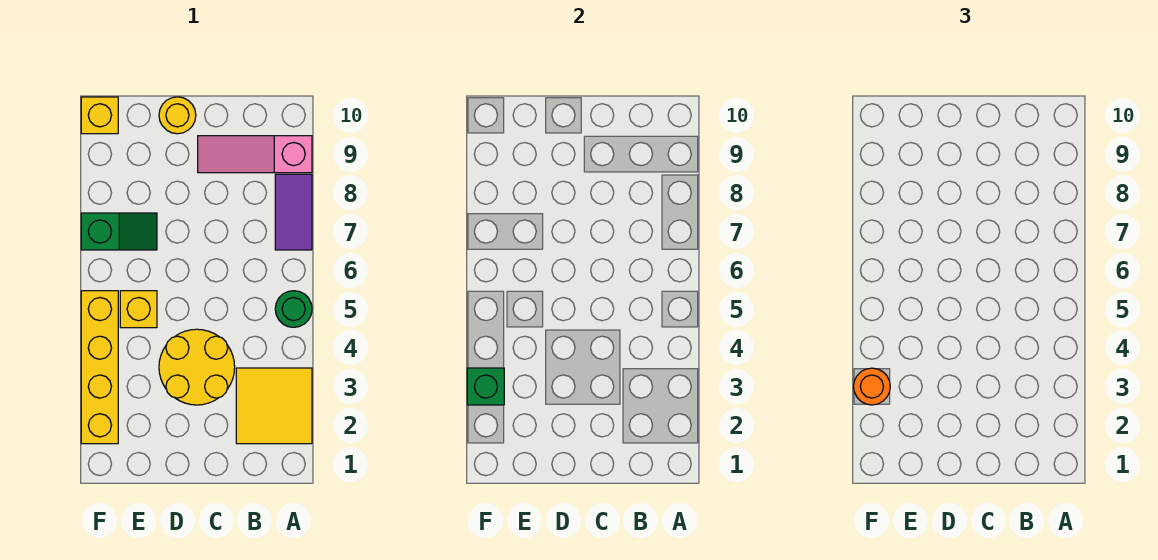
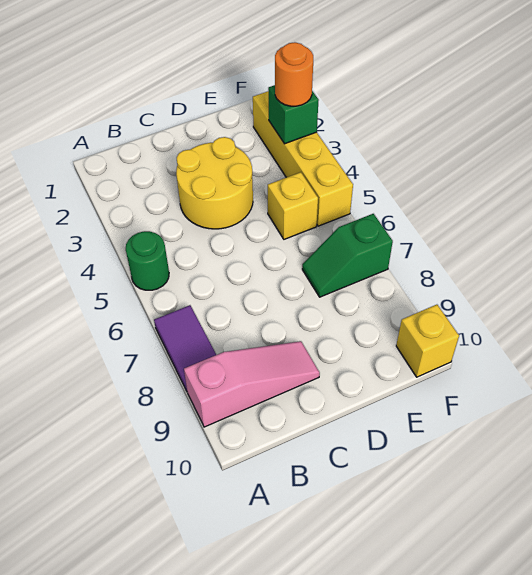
yellow 2x2 tile [236,368,312,444] -> none
yellow 1x1 round brick [159,97,196,134] -> none

